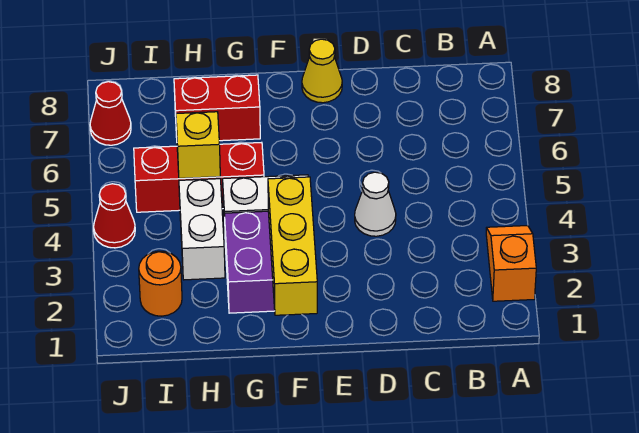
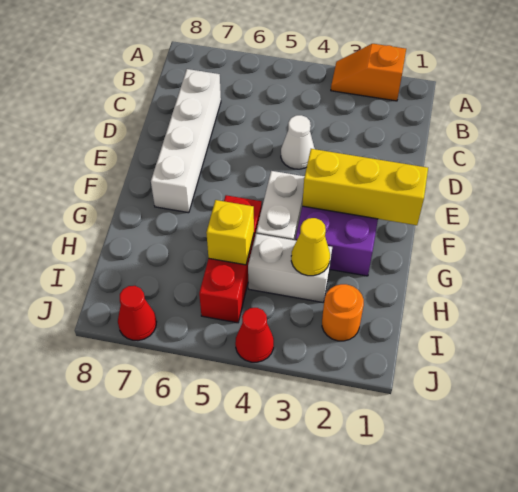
none -> white 1x4 brick [151,69,221,213]
yellow 1x1 cone [302,39,342,103] -> yellow 1x1 cone moved to [291,218,330,276]
red 1x2 brick [174,75,260,141] -> none

